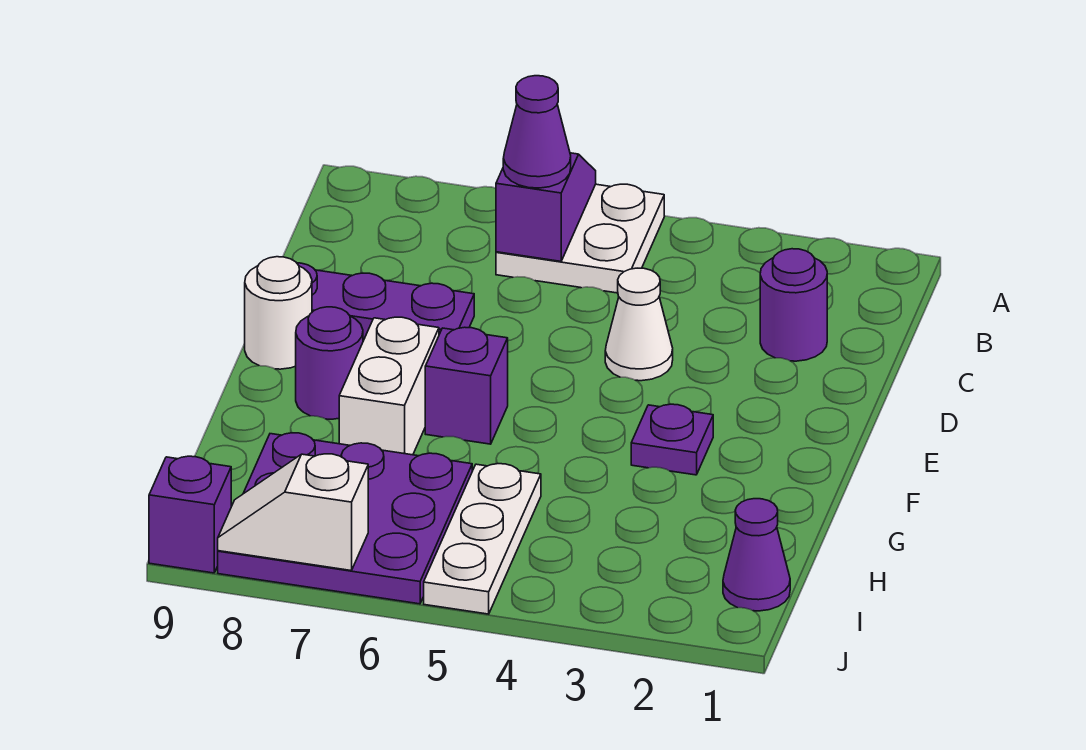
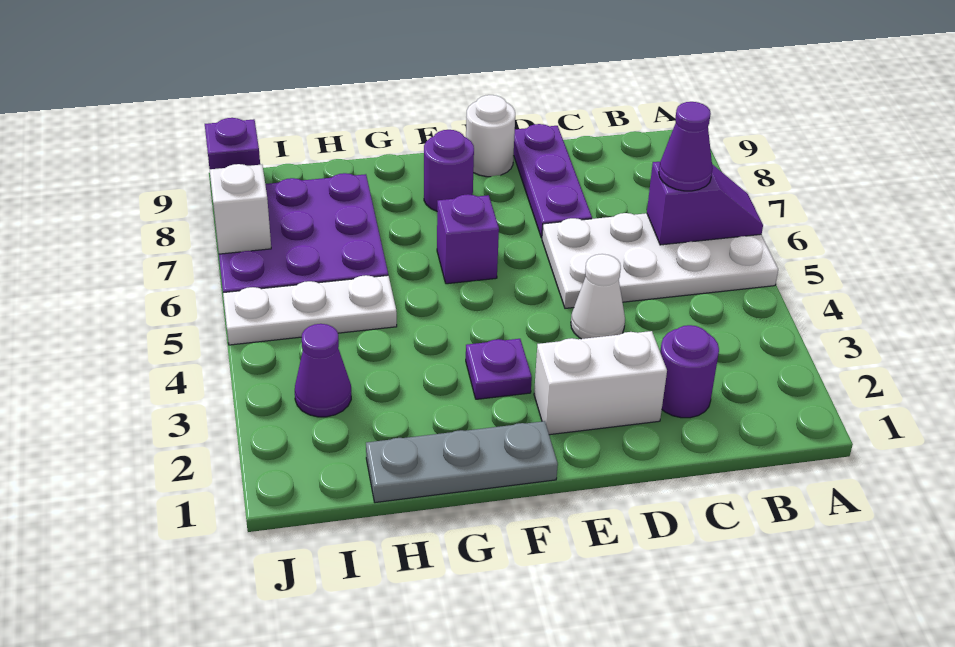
white 2x2 plate [496,184,664,293] -> white 2x4 plate [542,213,778,308]
none -> grey 1x3 plate [366,421,558,503]
white 1x2 brick [339,317,439,455] -> white 1x2 brick moved to [534,331,667,435]
purple 1x1 cone [723,499,790,611] -> purple 1x1 cone moved to [295,324,351,417]

